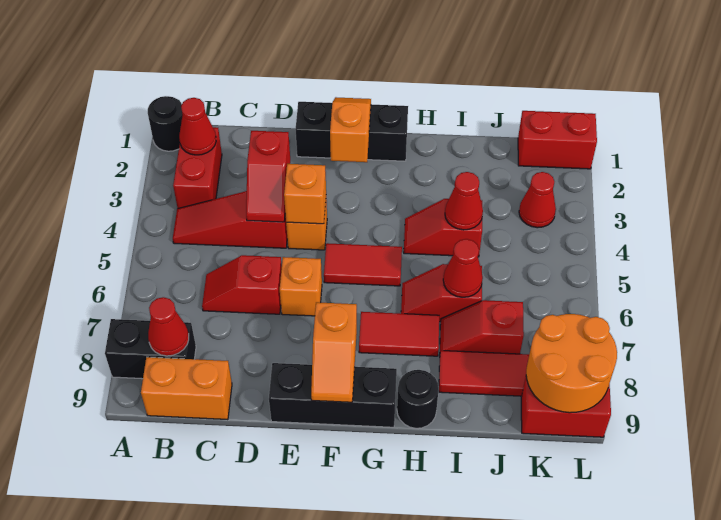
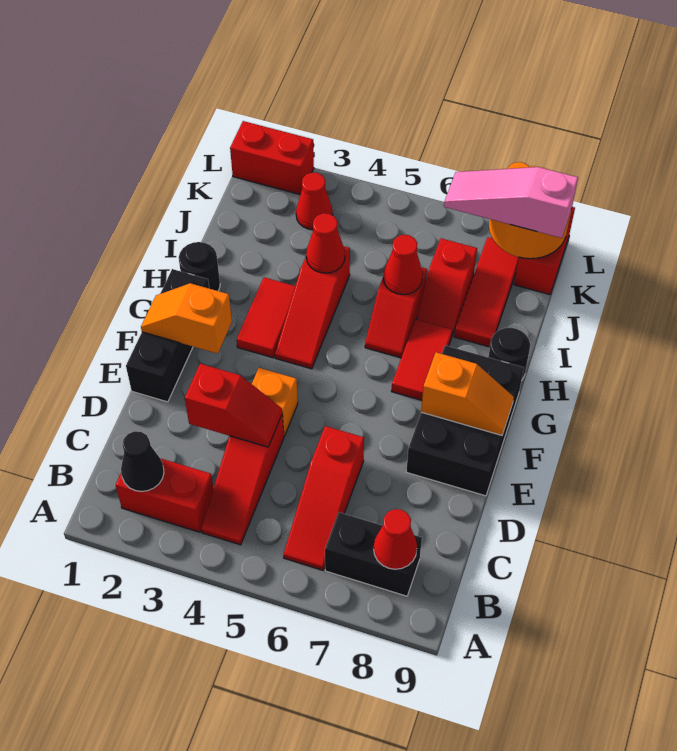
black 1x1 round brick [148,96,183,151] -> black 1x1 round brick moved to [179,242,220,291]
black 1x2 brick [105,319,196,379] -> black 1x2 brick turned to [325,512,422,596]
red 1x1 cone [179,98,216,155] -> black 1x1 cone [121,431,164,491]
orange 1x2 brick [141,357,232,420] -> none
red 1x2 slope [202,255,282,314] -> red 1x3 slope [284,426,364,570]
orange 1x1 brick [284,164,326,224] -> none
orange 1x1 brick [280,257,322,316] -> none
black 1x3 brick [269,363,397,427] -> black 2x3 brick [406,345,524,496]
red 1x2 tile [324,243,402,286] -> red 1x2 tile moved to [237,277,295,358]
red 1x2 slope [404,199,482,257] -> red 1x3 slope [275,246,350,369]
red 1x2 brick [518,111,597,169] -> red 1x2 brick turned to [230,121,314,195]
none -> pink 1x3 slope [444,167,578,238]

